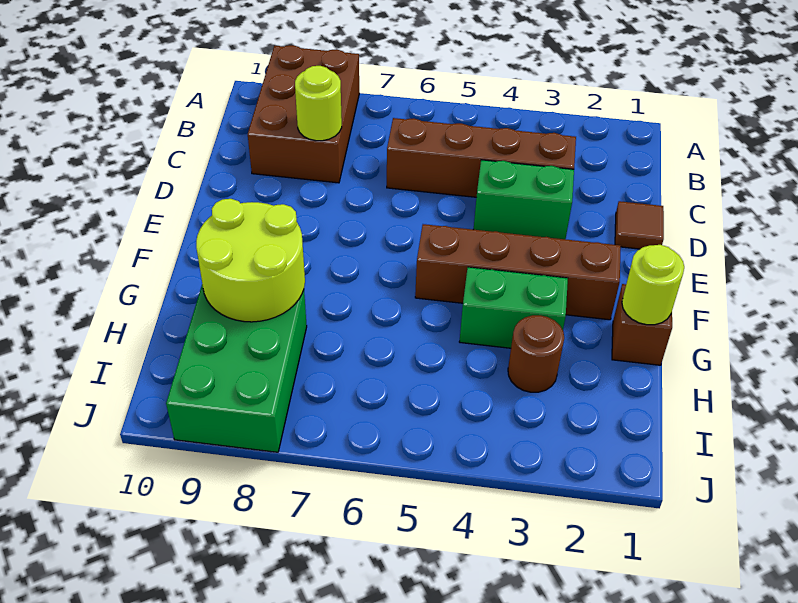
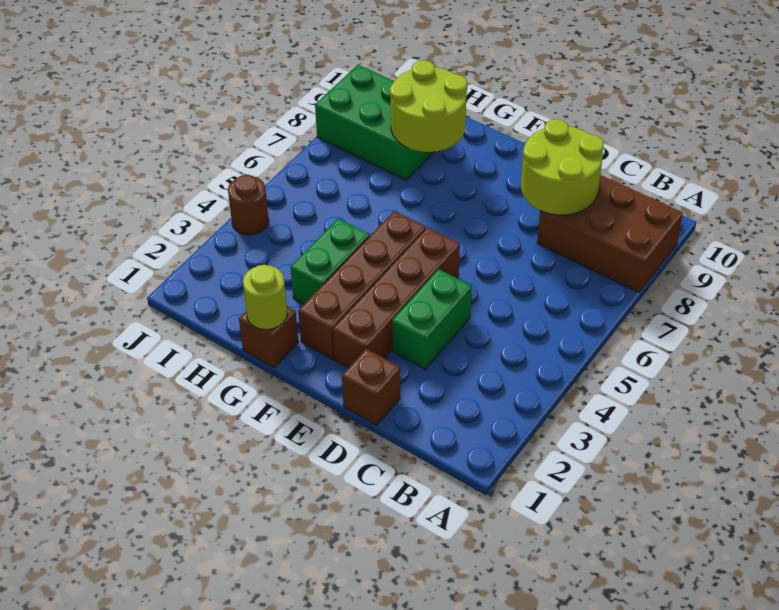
brown 1x4 brick [387,118,576,197] -> brown 1x4 brick moved to [333,227,460,368]
lime 1x1 round brick [295,66,342,141] -> lime 2x2 round brick [521,119,604,215]
brown 1x1 tile [615,201,664,249] -> brown 1x1 brick [342,349,400,425]
brown 1x1 round brick [508,315,564,392] -> brown 1x1 round brick moved to [228,175,269,235]

